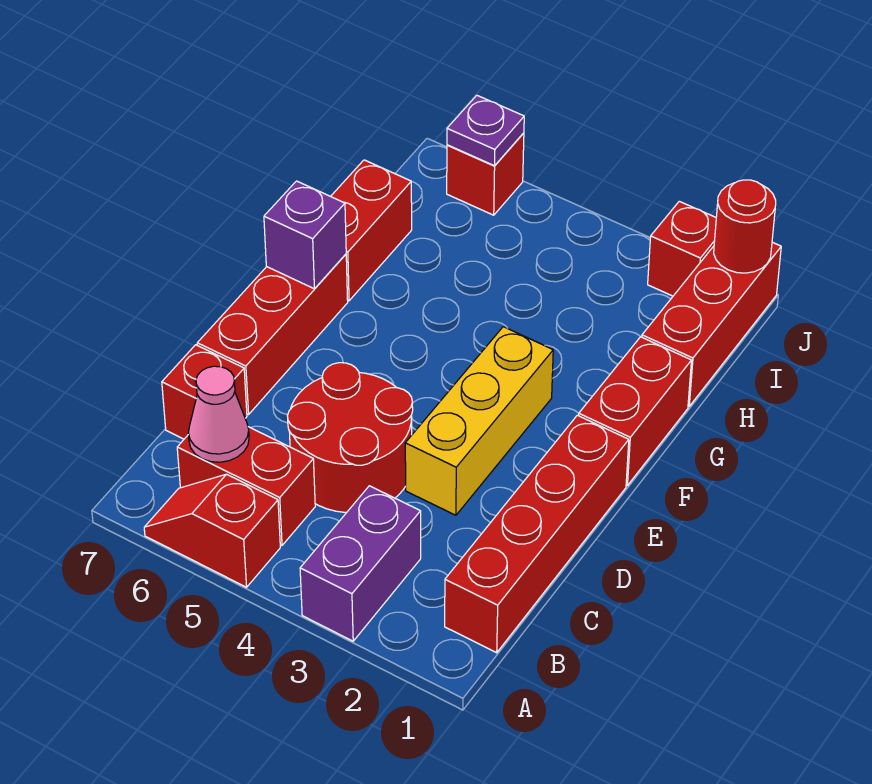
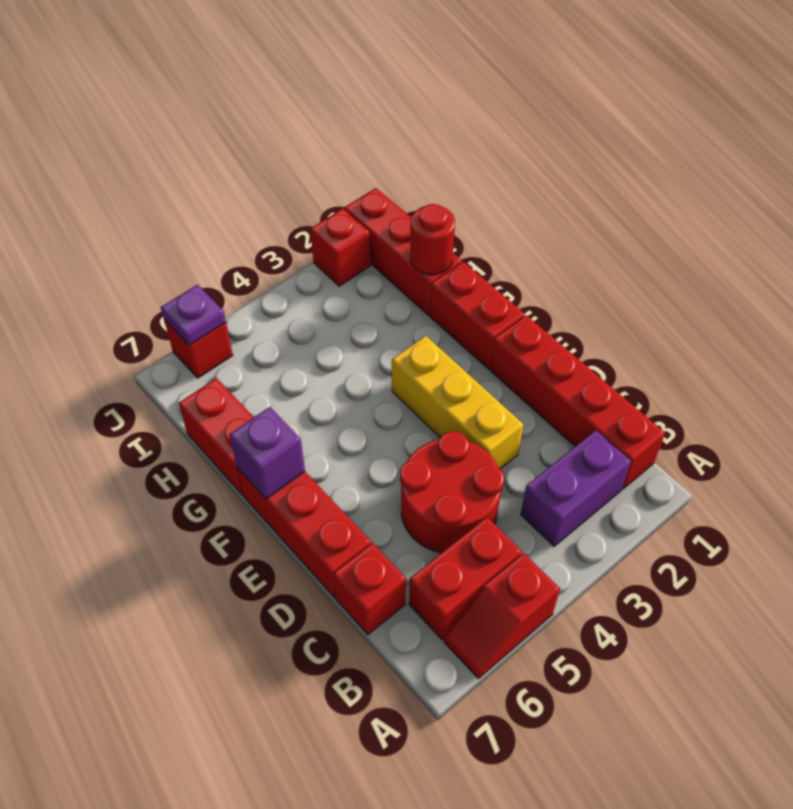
purple 1x2 brick [300,486,421,641] -> purple 1x2 brick turned to [521,430,631,546]
pink 1x1 cone [188,366,249,462] -> none
red 1x1 round brick [714,180,776,273] -> red 1x1 round brick moved to [410,204,455,275]

